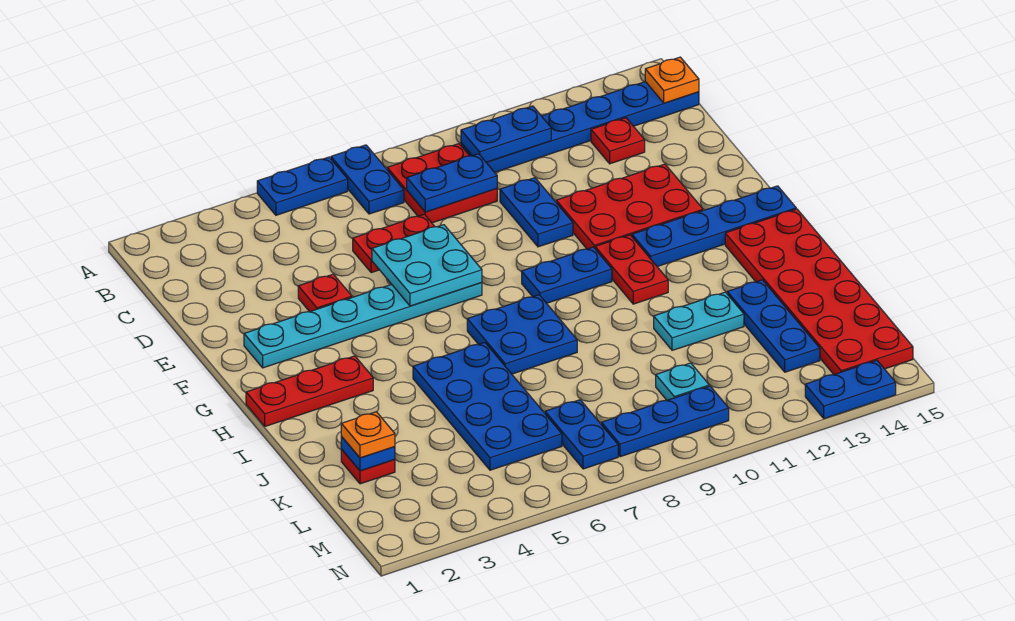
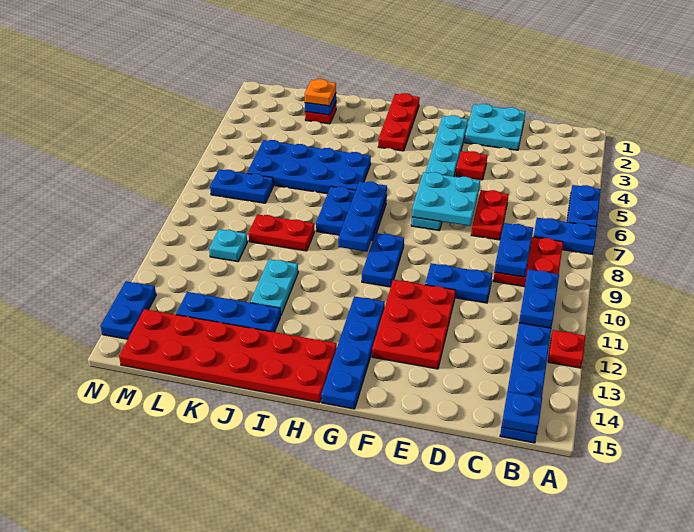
orange 1x1 plate [645,57,699,103] -> blue 1x1 plate [502,391,542,434]
red 1x1 plate [591,118,645,164] -> red 1x1 plate moved to [548,330,585,368]
none -> cyan 2x2 plate [465,104,525,150]
red 1x2 plate [595,235,668,304] -> red 1x2 plate moved to [249,214,314,251]
blue 1x3 plate [601,386,729,457] -> blue 1x3 plate moved to [338,181,387,252]

